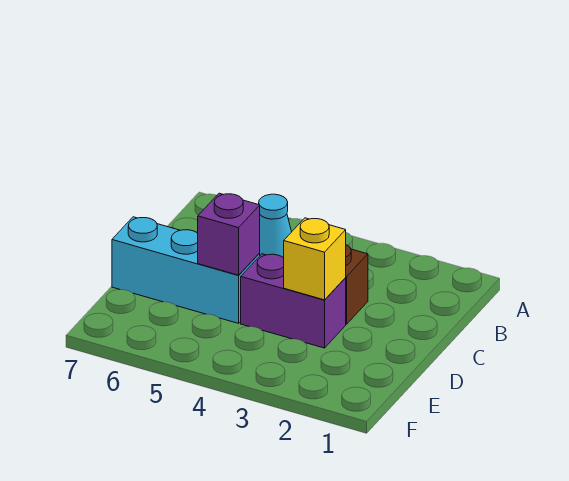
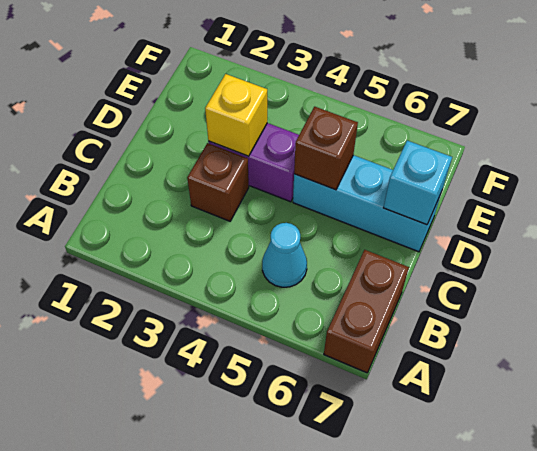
none -> brown 1x2 brick [324,250,409,373]
purple 1x1 brick [198,193,260,275] -> brown 1x1 brick [294,107,358,190]
none -> cyan 1x1 brick [384,141,452,225]

